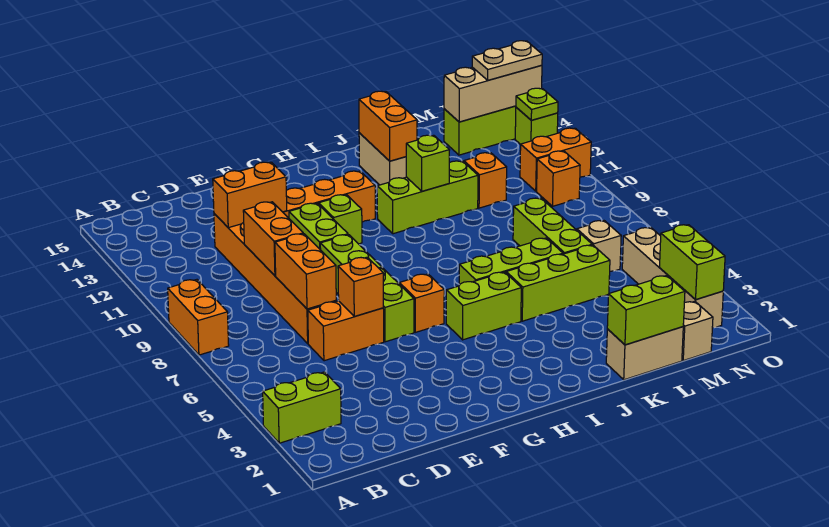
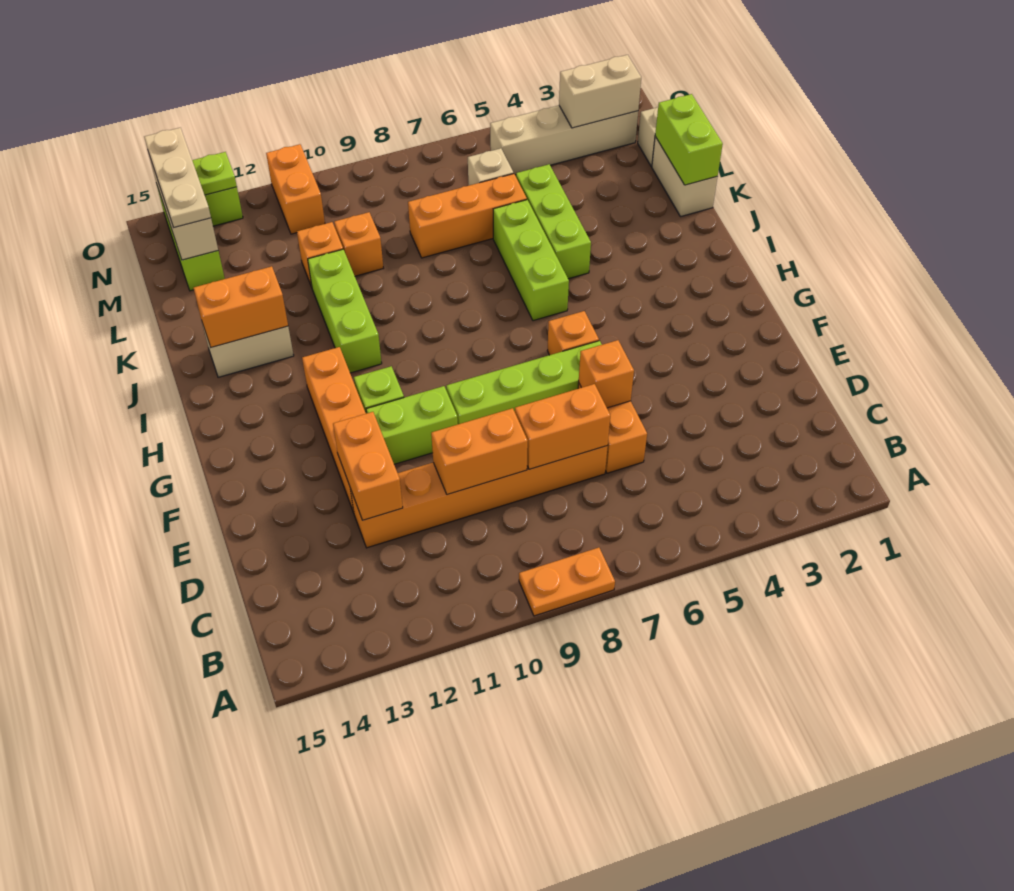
lime 1x2 brick [263,372,341,443] -> none
orange 1x2 brick [168,280,229,355] -> orange 1x2 plate [519,548,615,616]
lime 1x2 brick [446,272,521,340] -> none
lime 1x1 brick [406,135,449,191] -> none
lime 1x3 brick [513,198,592,254] -> orange 1x3 brick [408,174,527,258]
lime 1x2 brick [659,225,725,300] -> tan 1x2 brick [559,55,641,128]
orange 1x1 brick [537,151,580,206] -> orange 1x1 brick moved to [334,212,383,276]
tan 1x2 plate [472,41,542,80] -> tan 1x3 plate [144,128,211,228]

